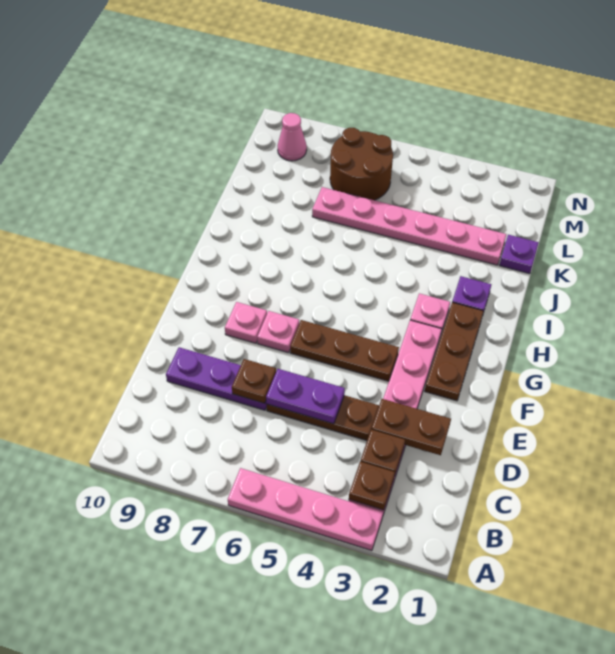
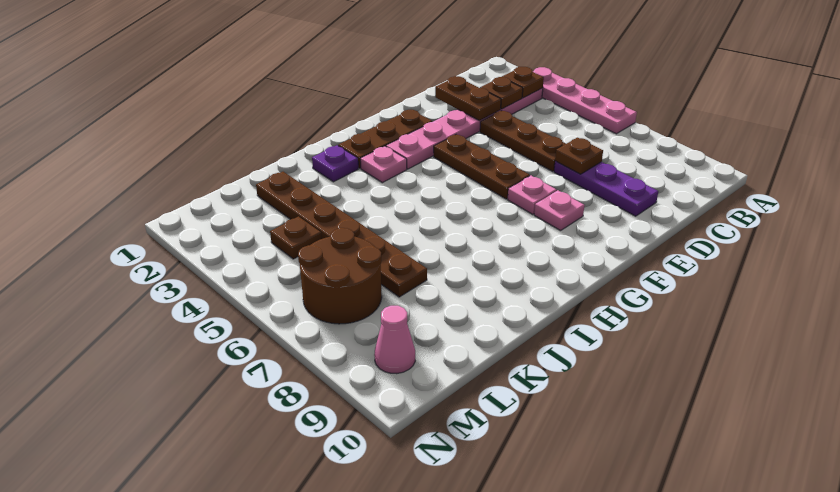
purple 1x2 plate [266,369,345,424] -> none
purple 1x1 plate [499,235,539,274] -> none
pink 1x6 plate [312,187,506,265] -> brown 1x6 plate [256,172,427,297]
none -> brown 1x1 plate [270,216,321,259]

